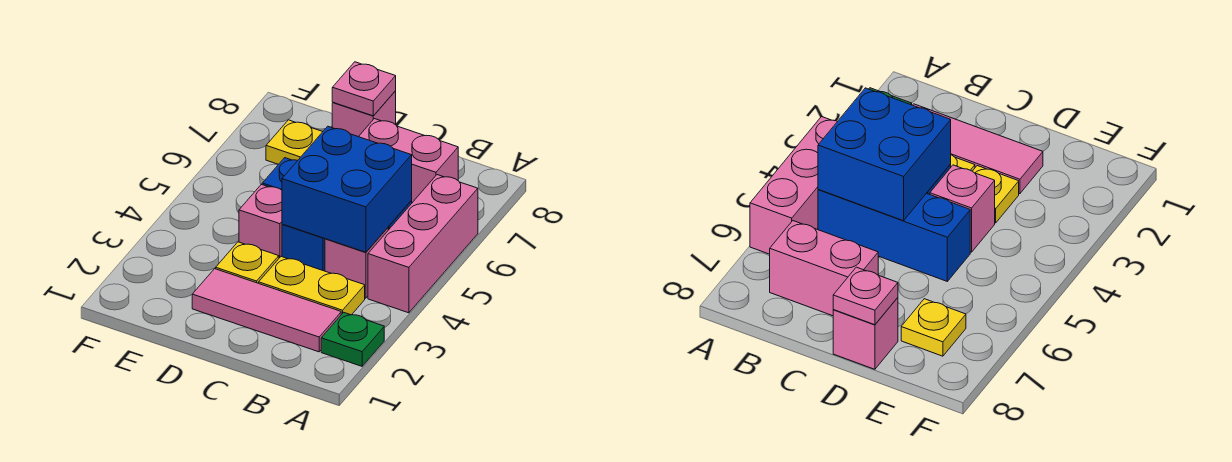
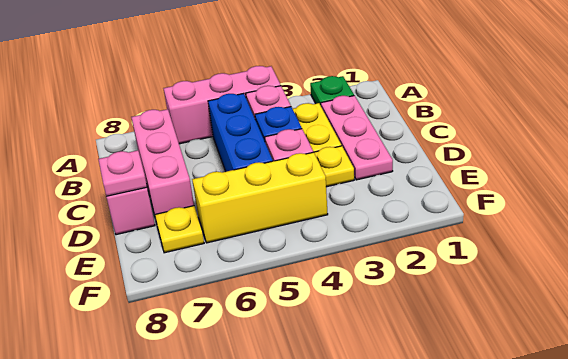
pink 1x3 tile [192,269,341,352] -> pink 1x3 plate [321,96,393,180]
blue 2x2 brick [282,126,412,252] -> none
pink 1x2 brick [359,119,458,203] -> pink 1x3 brick [131,109,194,219]
none -> yellow 1x3 brick [192,152,328,243]

